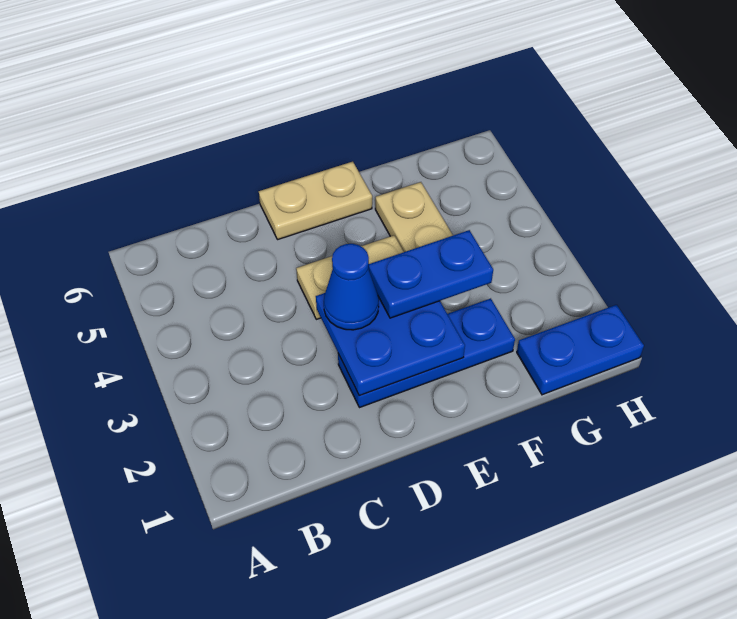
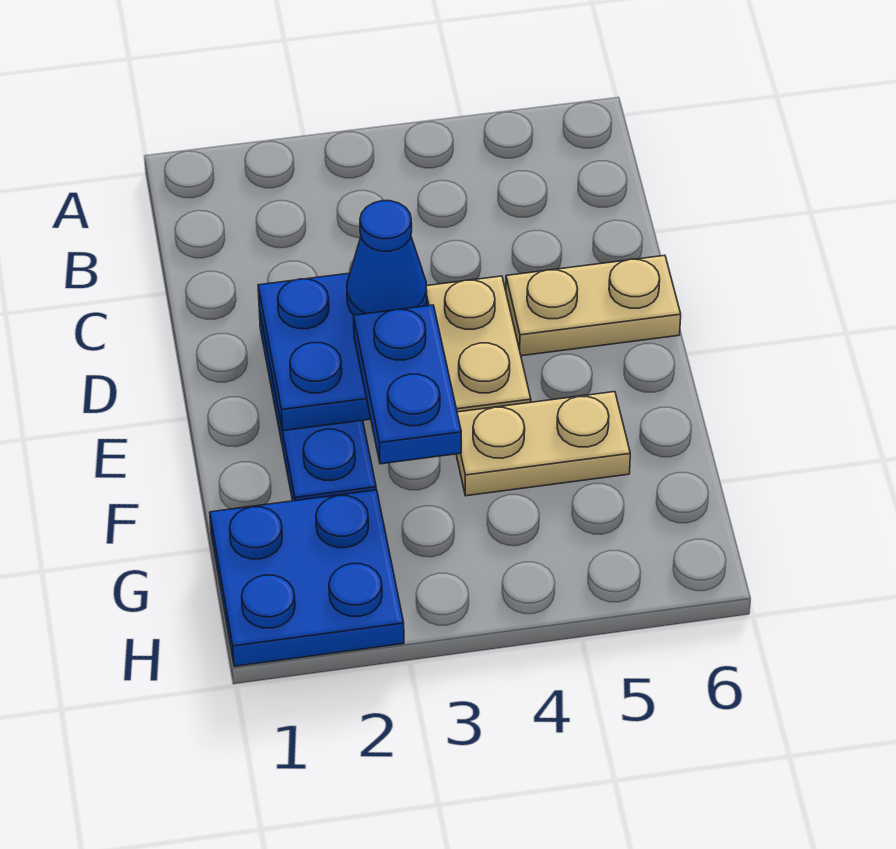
tan 1x2 plate [259,162,372,240] -> tan 1x2 plate turned to [506,255,681,356]
blue 1x2 plate [517,305,644,395] -> blue 2x2 plate [210,490,404,666]

